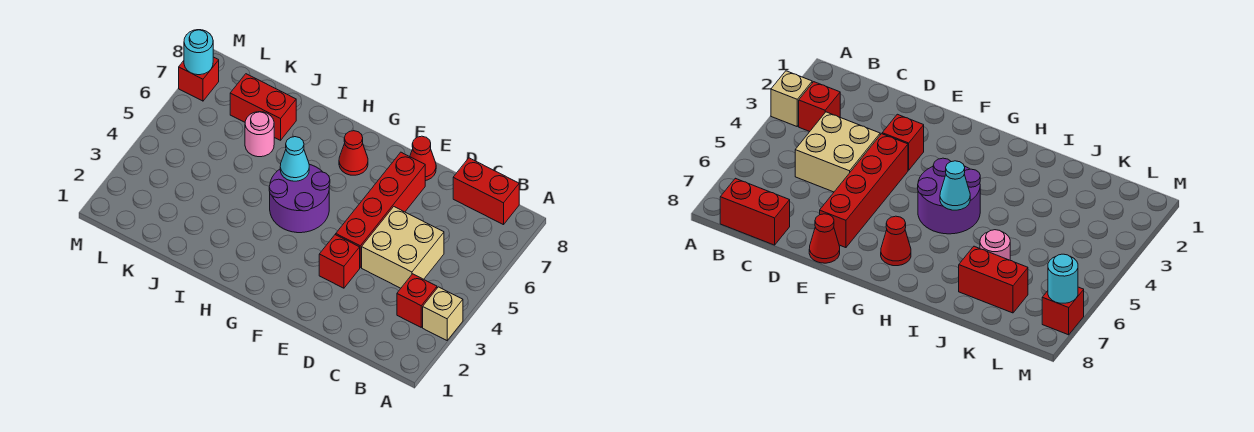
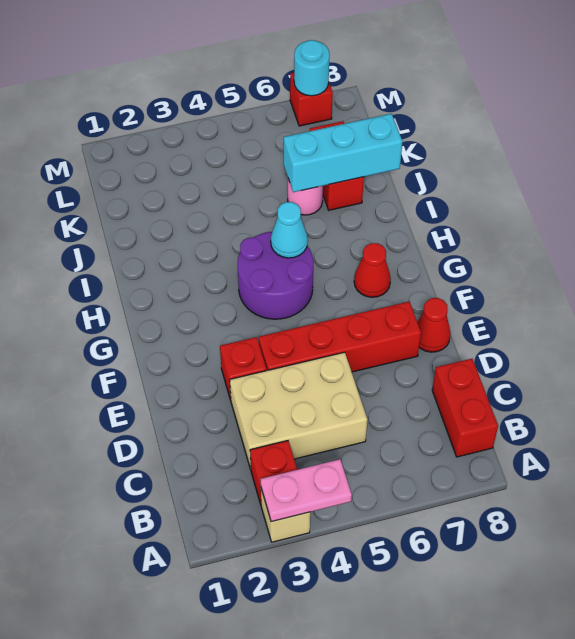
none -> pink 1x2 plate [260,459,352,522]
tan 2x2 brick [362,207,444,288] -> tan 2x3 brick [230,352,367,469]
none -> cyan 1x3 brick [284,114,403,192]

